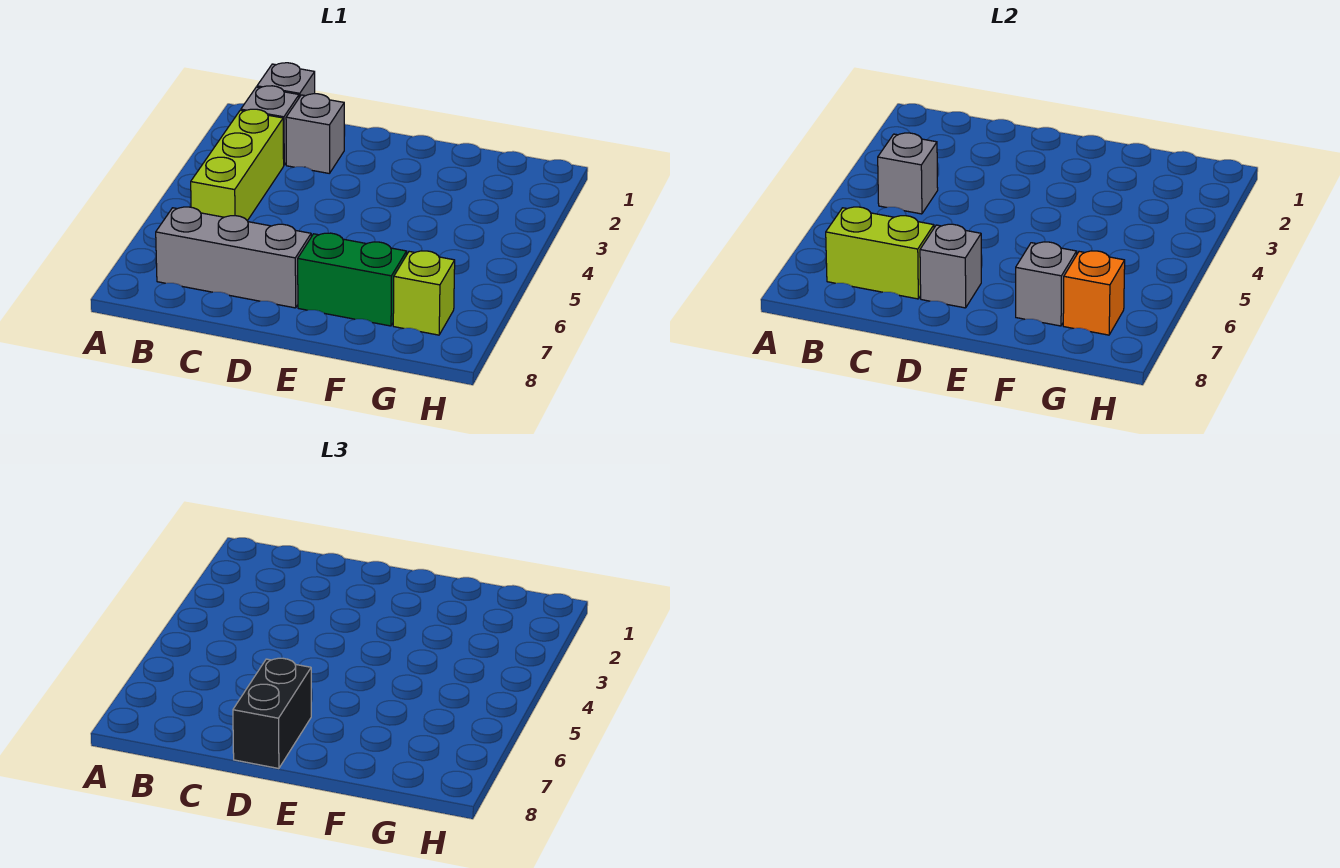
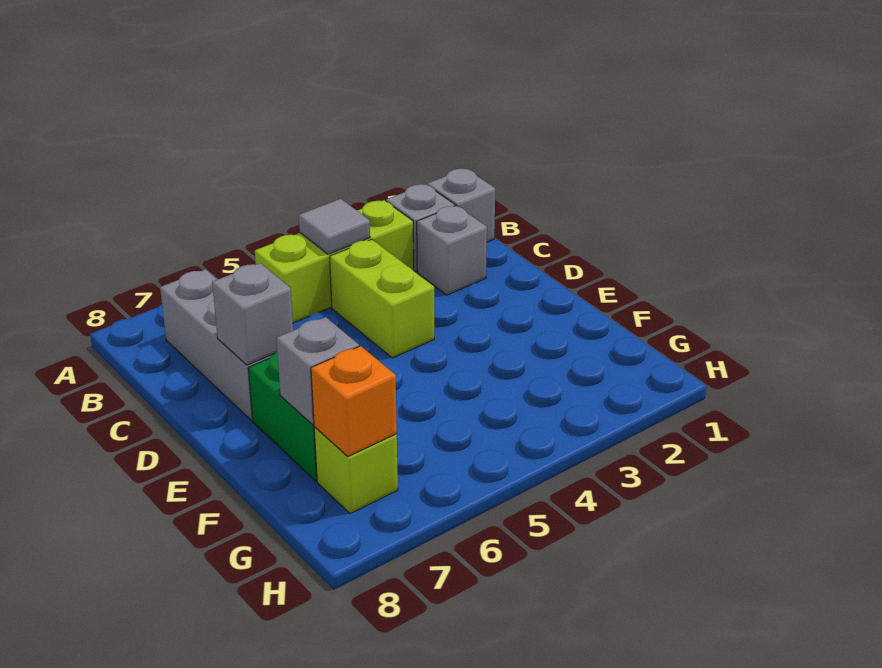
grey 1x1 brick [878,133,938,214] -> grey 1x1 tile [299,199,370,254]
lime 1x2 brick [826,207,934,299] -> lime 1x2 brick moved to [330,239,434,358]
black 1x2 brick [233,658,311,769] -> none

